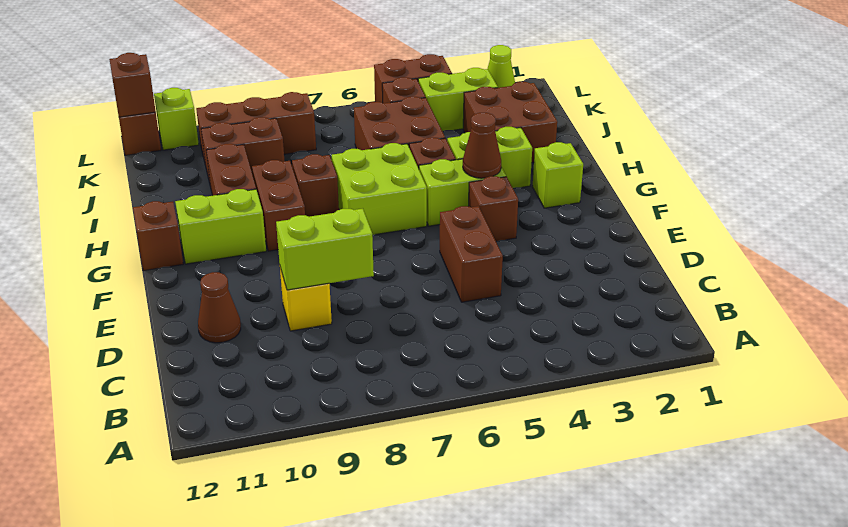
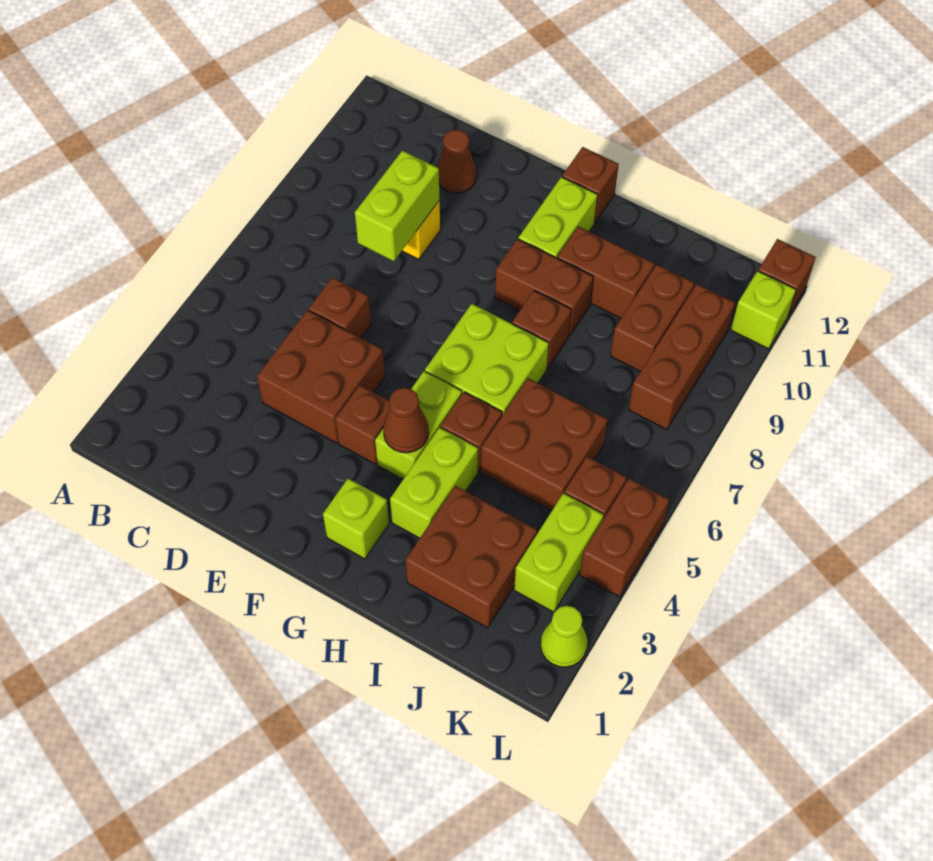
brown 1x2 brick [440,206,503,302] -> brown 2x2 brick [257,310,385,443]
brown 1x1 brick [109,53,156,117] -> brown 1x1 brick moved to [309,277,371,338]

